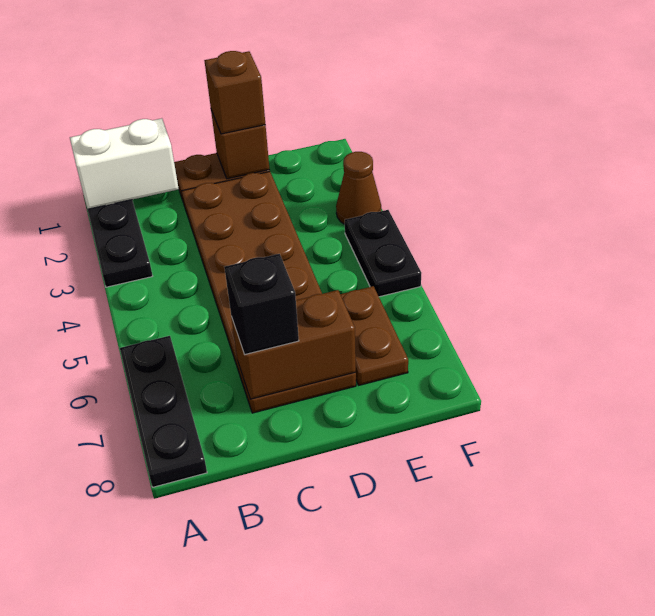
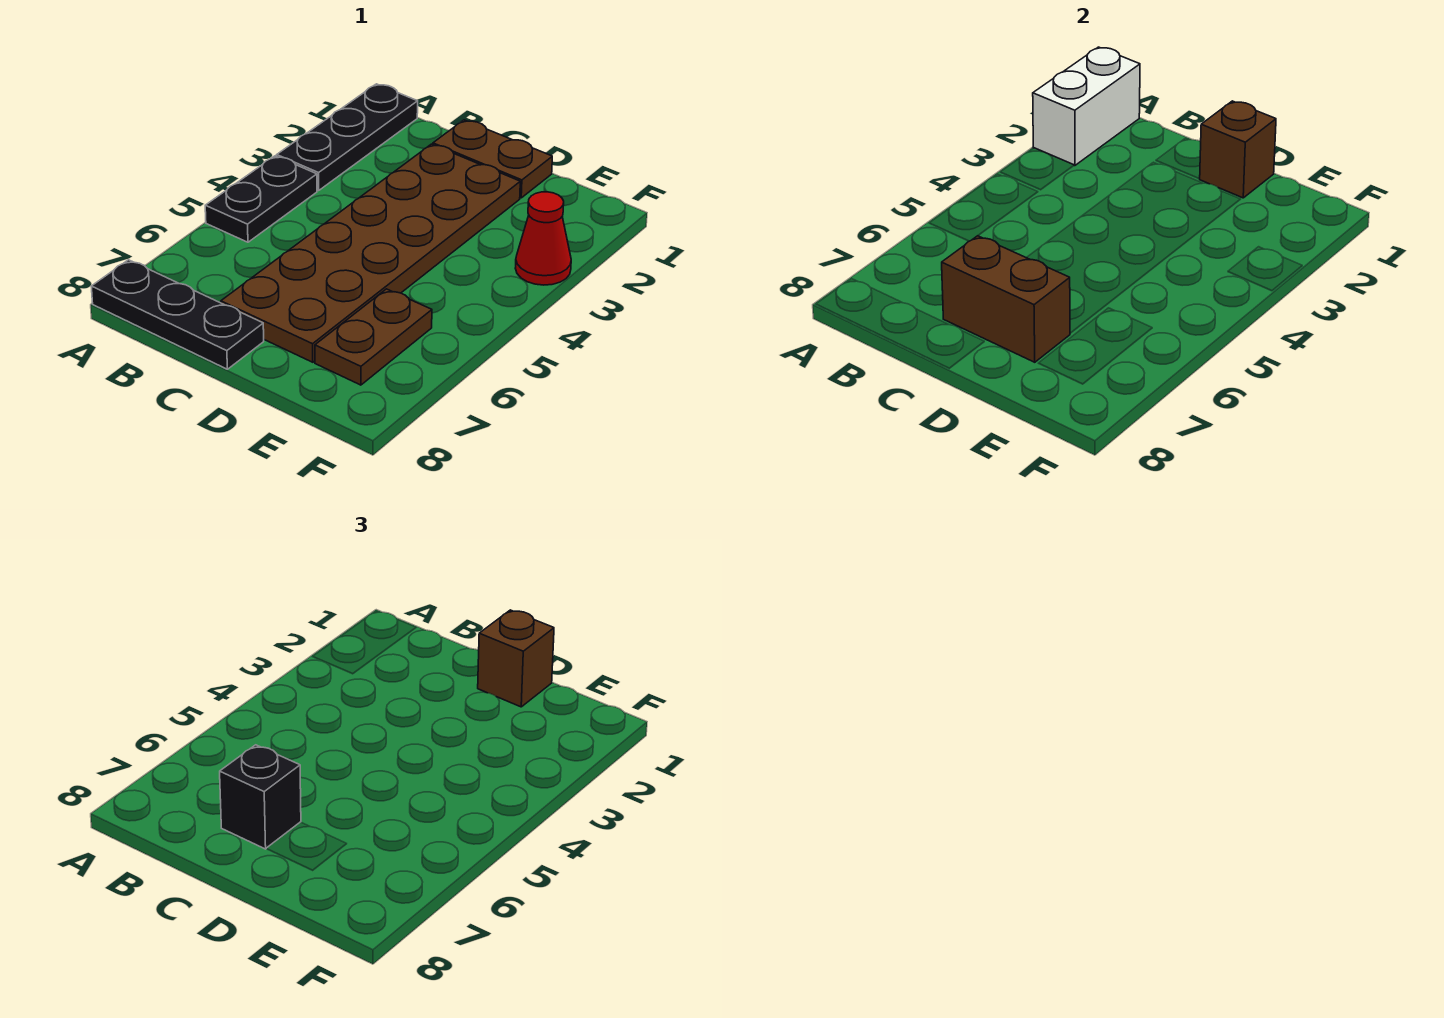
white 1x2 brick [70,118,179,209] -> white 1x2 brick turned to [1033,47,1140,166]
black 1x3 plate [120,336,207,487] -> black 1x3 plate turned to [91,260,264,369]
brown 1x1 cone [336,152,381,224] -> red 1x1 cone [515,192,571,285]
black 1x2 plate [345,210,421,297] -> black 1x2 plate moved to [205,156,317,242]

